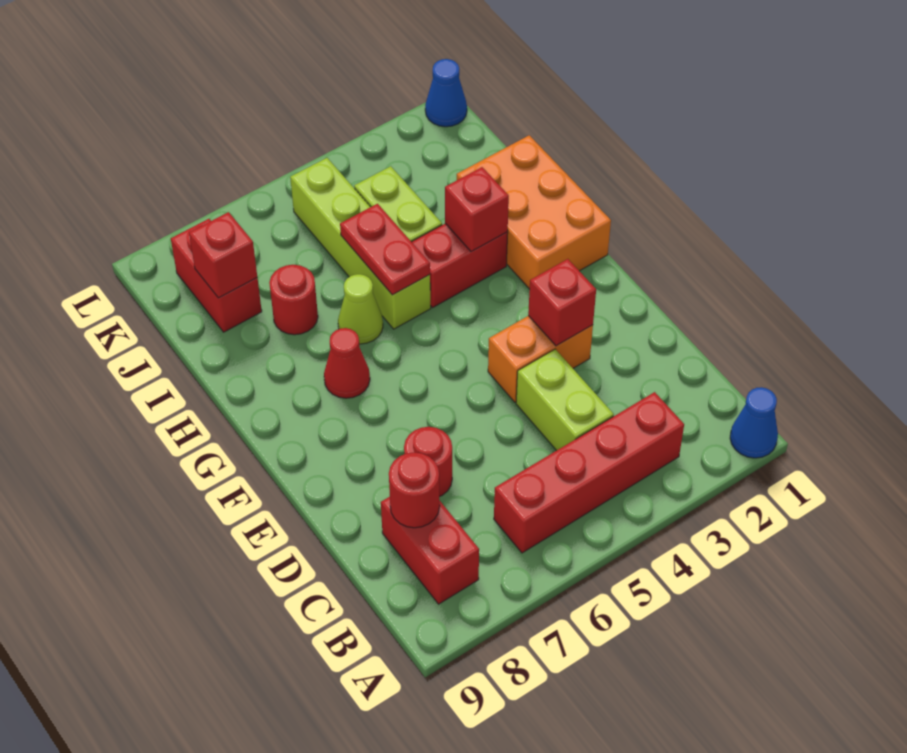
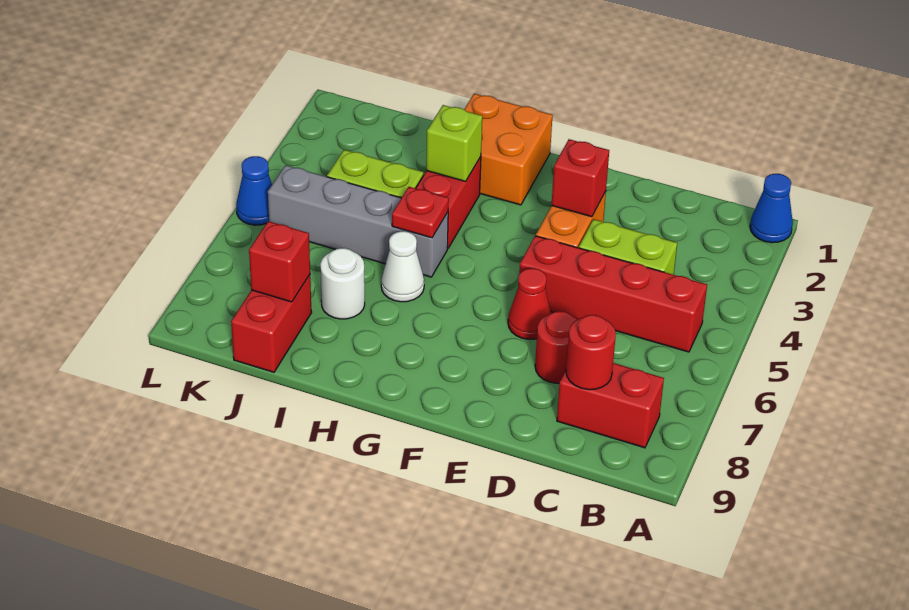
red 1x4 brick [494,392,684,553] -> red 1x4 brick turned to [519,236,707,352]
orange 2x3 brick [457,135,611,289] -> orange 2x2 brick [464,94,553,205]
red 1x1 cone [324,328,370,398] -> red 1x1 cone moved to [508,268,551,339]
red 1x1 brick [445,167,509,252] -> lime 1x1 brick [426,105,482,181]
lime 1x4 brick [290,158,431,329] -> grey 1x4 brick [268,165,448,277]
red 1x2 plate [340,204,430,295] -> red 1x1 plate [392,187,449,238]
lime 1x1 cone [338,274,383,344] -> white 1x1 cone [381,231,424,302]
red 1x1 round brick [269,265,318,335] -> white 1x1 round brick [320,248,365,319]
red 1x2 brick [171,219,262,332] -> red 1x2 brick turned to [231,275,312,372]
blue 1x1 cone [425,59,467,127] -> blue 1x1 cone moved to [236,156,272,225]

